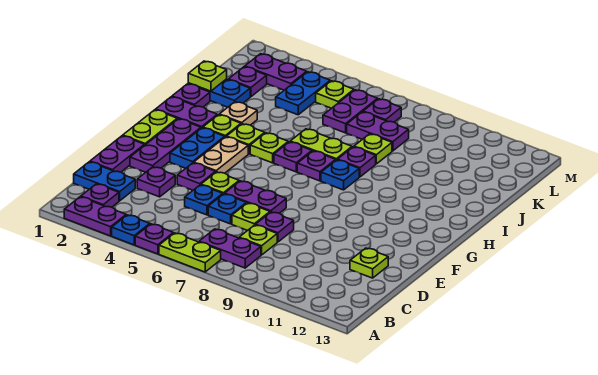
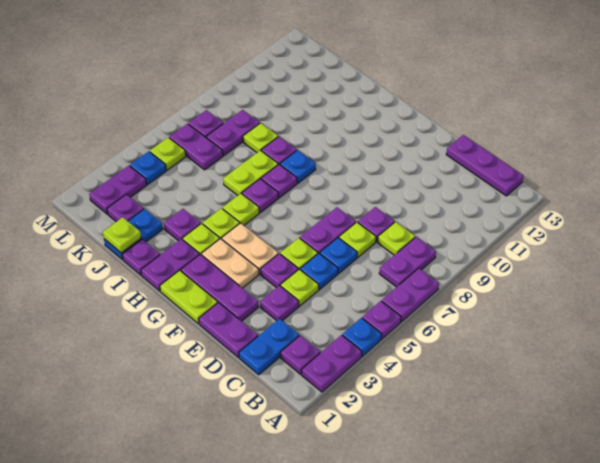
lime 1x2 plate [159,233,221,272] -> purple 1x2 plate [382,268,439,322]
none -> purple 1x3 plate [446,135,524,196]
lime 1x1 plate [350,248,388,278] -> lime 1x1 plate moved to [280,269,319,306]
blue 1x2 plate [170,128,225,168] -> tan 1x2 plate [201,238,259,288]
tan 1x1 plate [219,102,257,125] -> purple 1x1 plate [164,209,201,241]
blue 1x2 plate [276,72,330,115] -> blue 1x1 plate [130,151,166,184]

